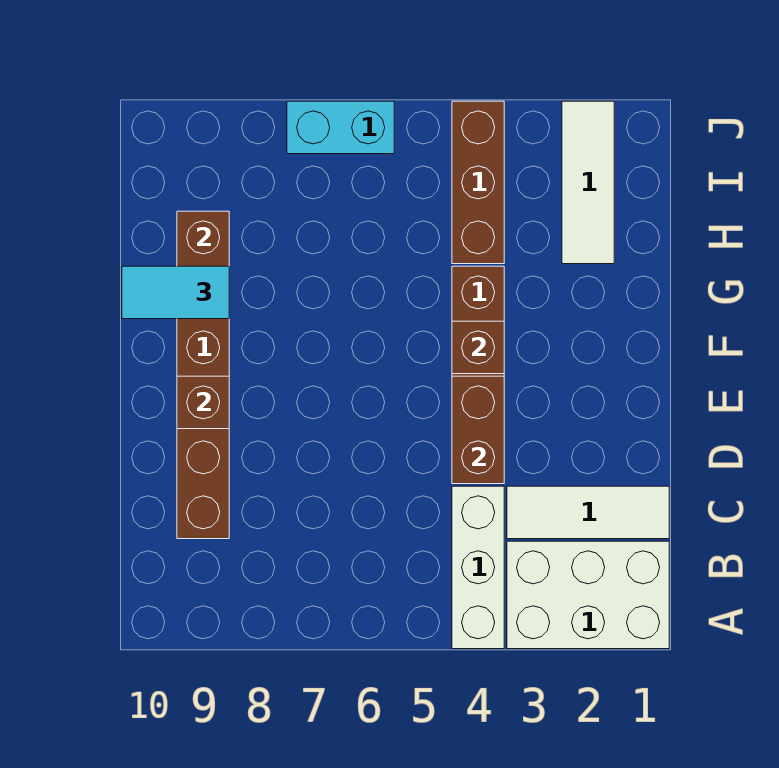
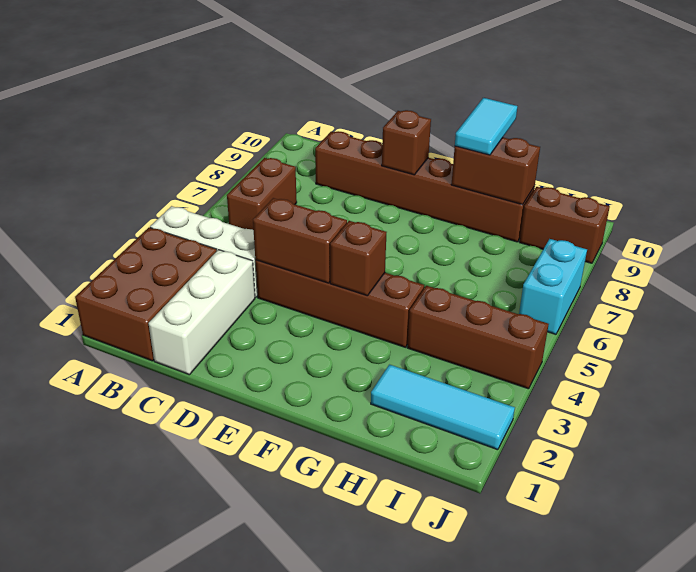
white 2x3 brick [507,541,669,649] -> brown 2x3 brick [75,227,217,361]
none -> brown 1x2 brick [227,158,297,230]
white 1x3 tile [507,486,669,539] -> white 1x3 brick [148,250,255,375]
white 1x3 tile [562,101,614,264] -> cyan 1x3 tile [371,365,515,450]
none -> brown 1x2 brick [520,187,610,263]

